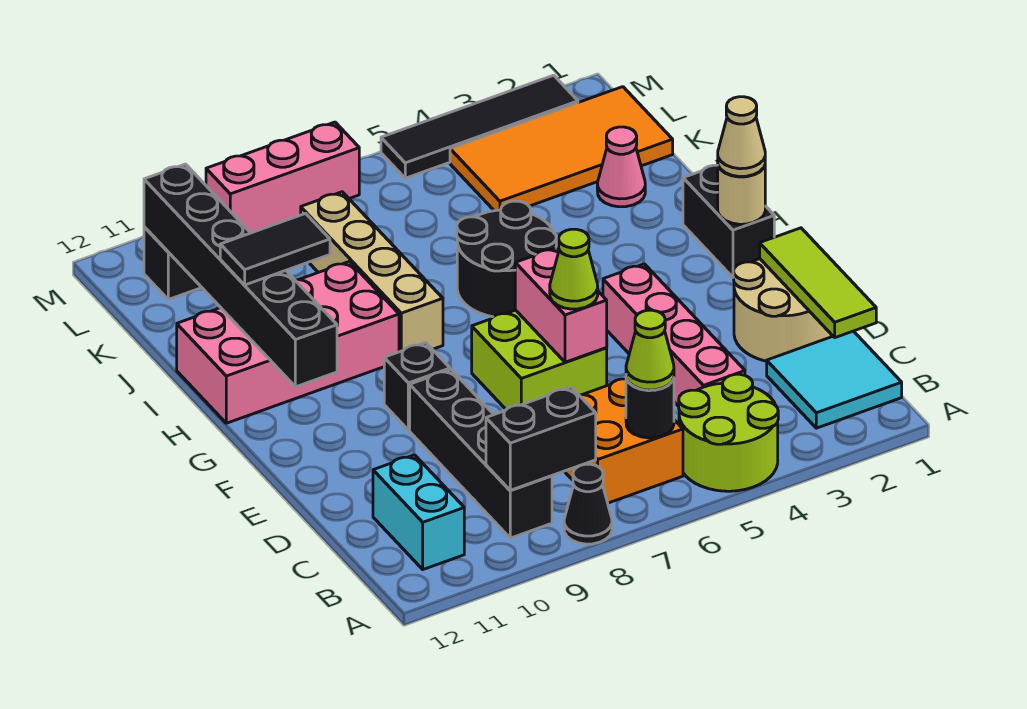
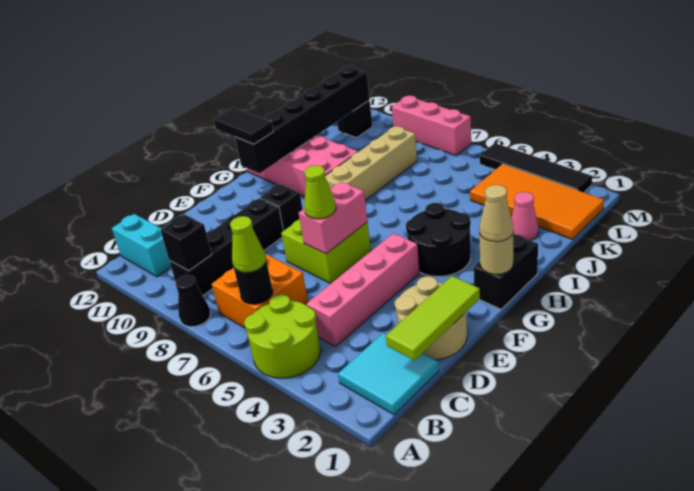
black 1x2 brick [486,387,596,490] -> black 1x1 brick [160,214,212,271]
cyan 1x2 brick [373,455,464,569] -> cyan 1x2 brick turned to [112,214,171,277]
black 2x2 round brick [457,201,556,317] -> black 2x2 round brick moved to [406,203,471,276]
black 1x2 tile [220,214,330,285] -> black 1x2 tile moved to [214,107,273,144]

